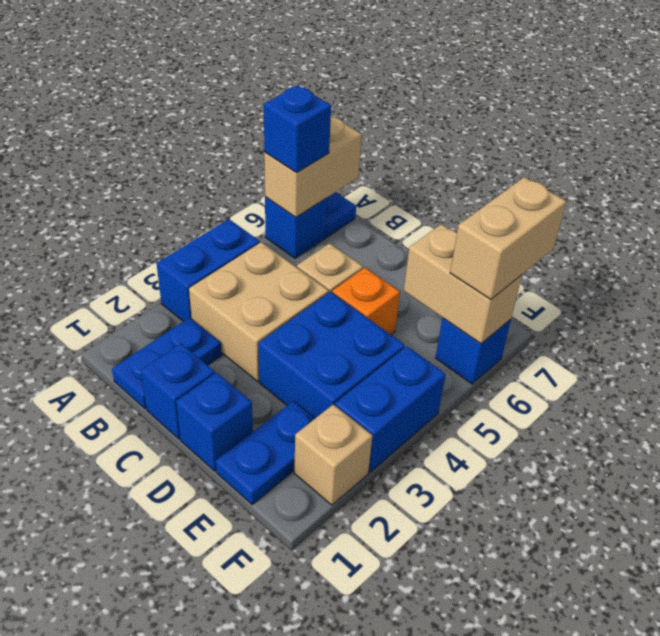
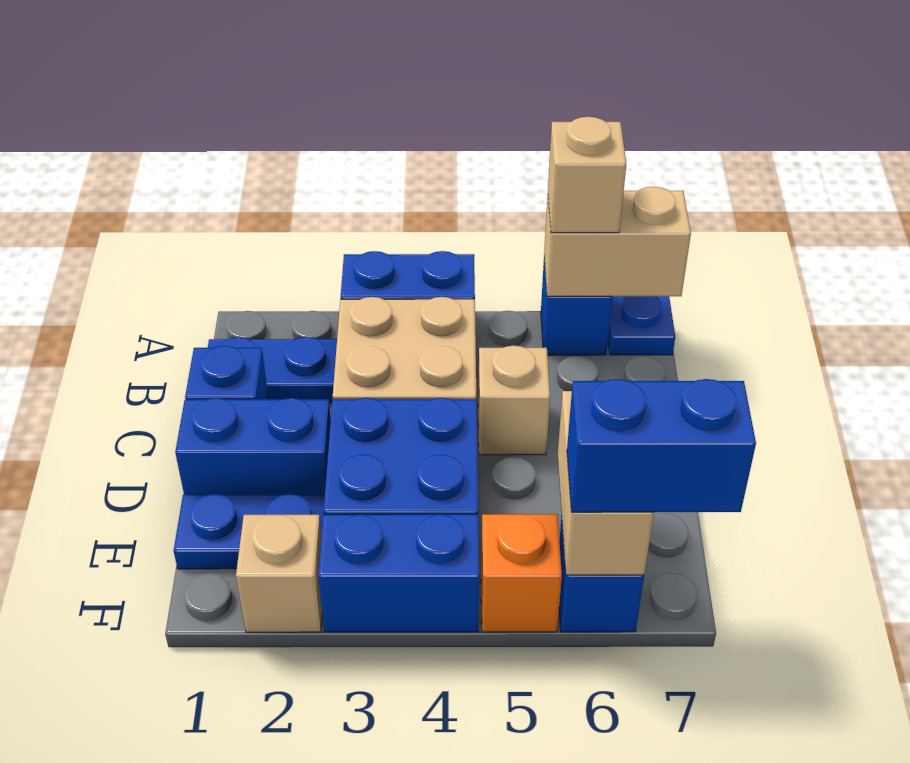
blue 1x1 brick [264,85,331,173] -> tan 1x1 brick [548,117,626,233]
blue 1x1 brick [176,373,253,471] -> blue 1x2 brick [175,398,331,494]
orange 1x1 brick [332,268,400,335] -> orange 1x1 brick moved to [481,514,562,632]
tan 1x2 brick [450,177,566,300] -> blue 1x2 brick [567,379,756,512]

